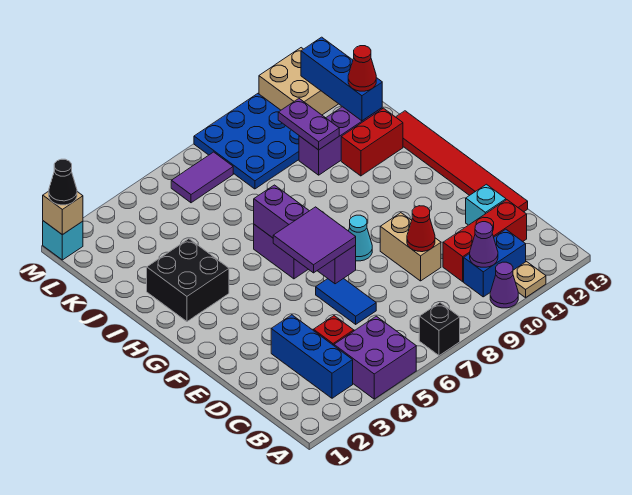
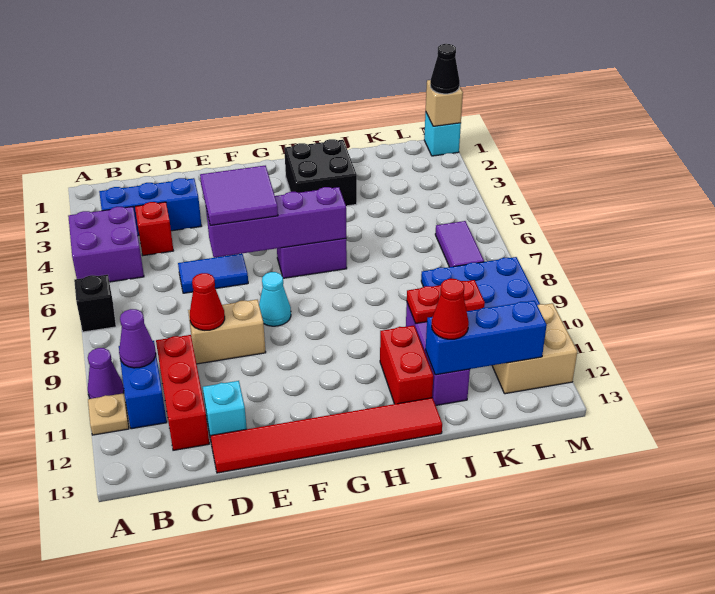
purple 1x2 plate [278,99,339,150] -> red 1x2 plate [407,280,485,323]

